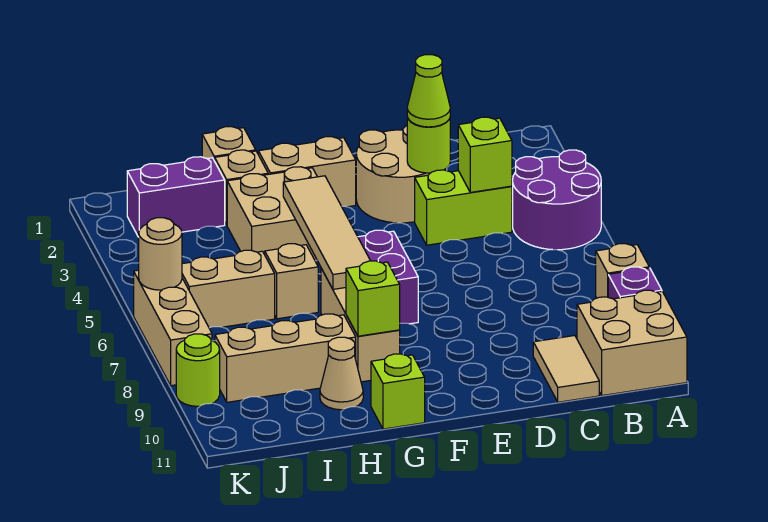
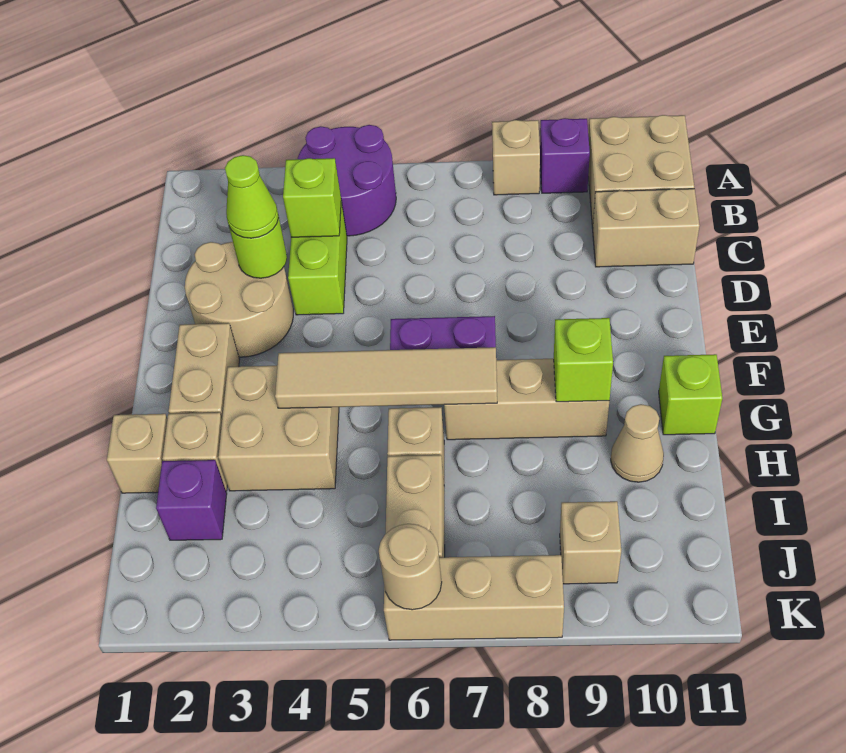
tan 1x2 tile [533,336,599,402] -> tan 1x2 brick [593,189,700,267]
tan 1x3 brick [215,314,356,402] -> tan 1x1 brick [560,501,621,584]
purple 1x2 brick [127,157,225,237] -> purple 1x1 brick [156,460,227,540]
lime 1x1 round brick [176,334,220,406] -> none

